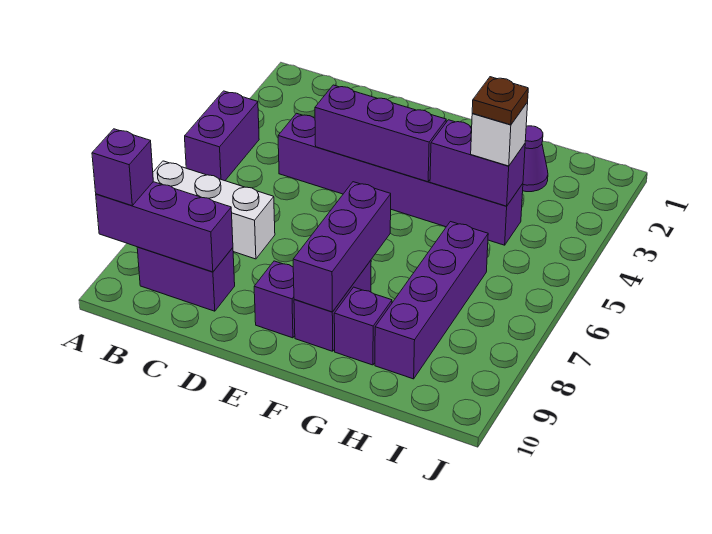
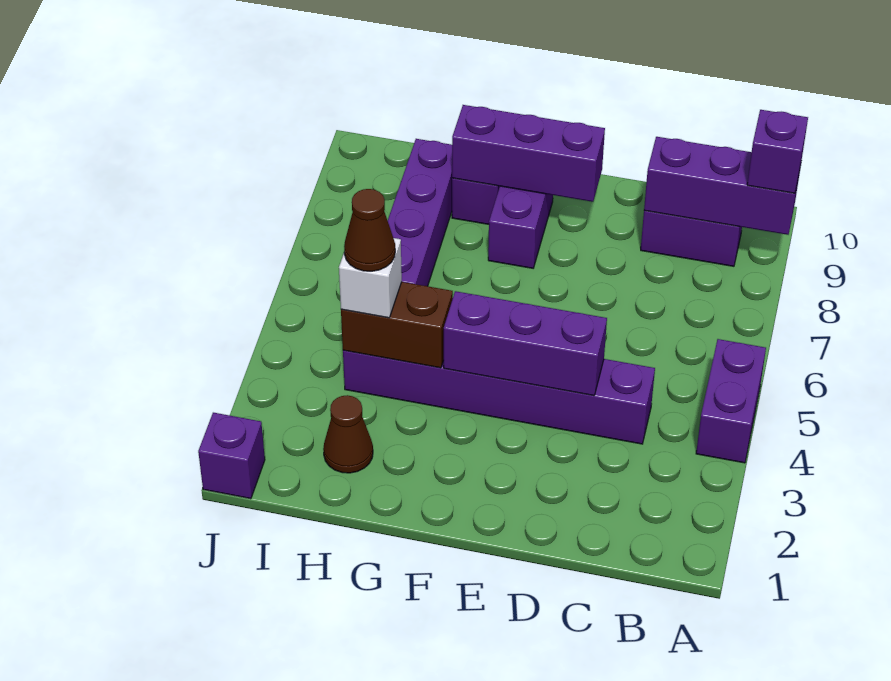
white 1x3 brick [153,161,275,259] -> none
purple 1x1 brick [254,261,295,338] -> purple 1x1 brick moved to [198,413,265,499]
purple 1x3 brick [293,182,391,312] -> purple 1x3 brick turned to [452,105,605,202]
purple 1x2 brick [430,120,525,206] -> brown 1x2 brick [341,282,453,368]
purple 1x1 cone [523,126,548,192] -> brown 1x1 cone [323,395,373,473]
brown 1x1 plate [472,77,528,125] -> brown 1x1 cone [344,189,395,271]

